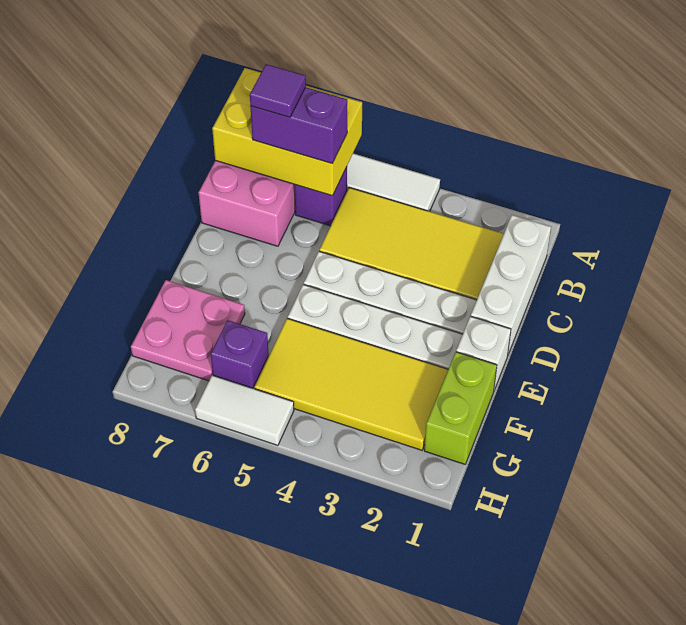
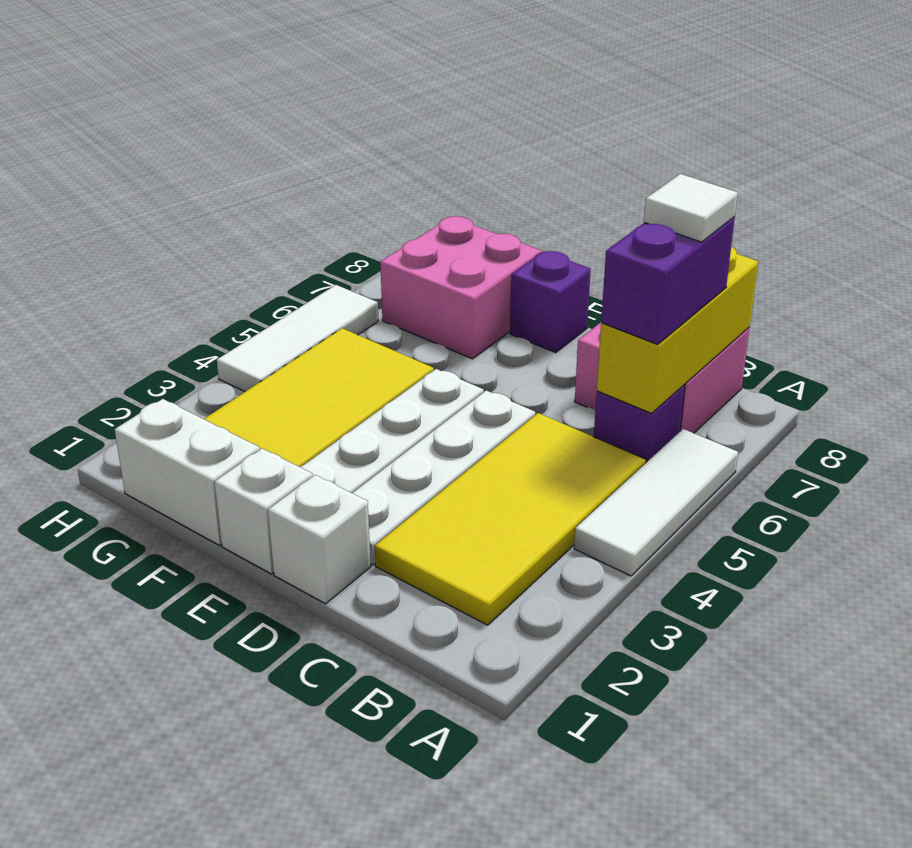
yellow 2x3 brick [212,68,362,196] -> yellow 1x3 brick [597,247,758,413]
white 1x3 brick [471,215,551,354] -> white 1x1 brick [268,475,371,604]
purple 1x1 tile [250,64,306,117] -> white 1x1 tile [644,174,738,242]
lime 1x2 brick [424,352,497,464] -> white 1x2 brick [115,399,260,545]
pink 2x2 plate [131,280,245,381] -> pink 2x2 brick [380,216,542,359]
purple 1x1 brick [211,320,269,389] -> purple 1x1 brick moved to [510,251,591,353]
white 1x2 tile [195,375,294,445] -> white 1x3 tile [217,285,378,391]

